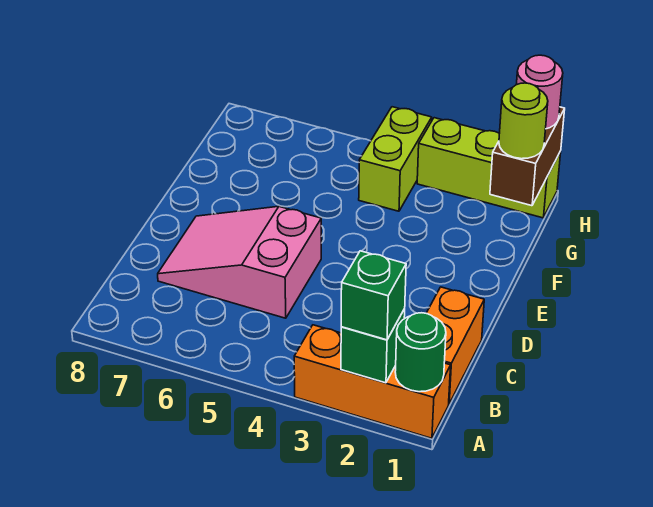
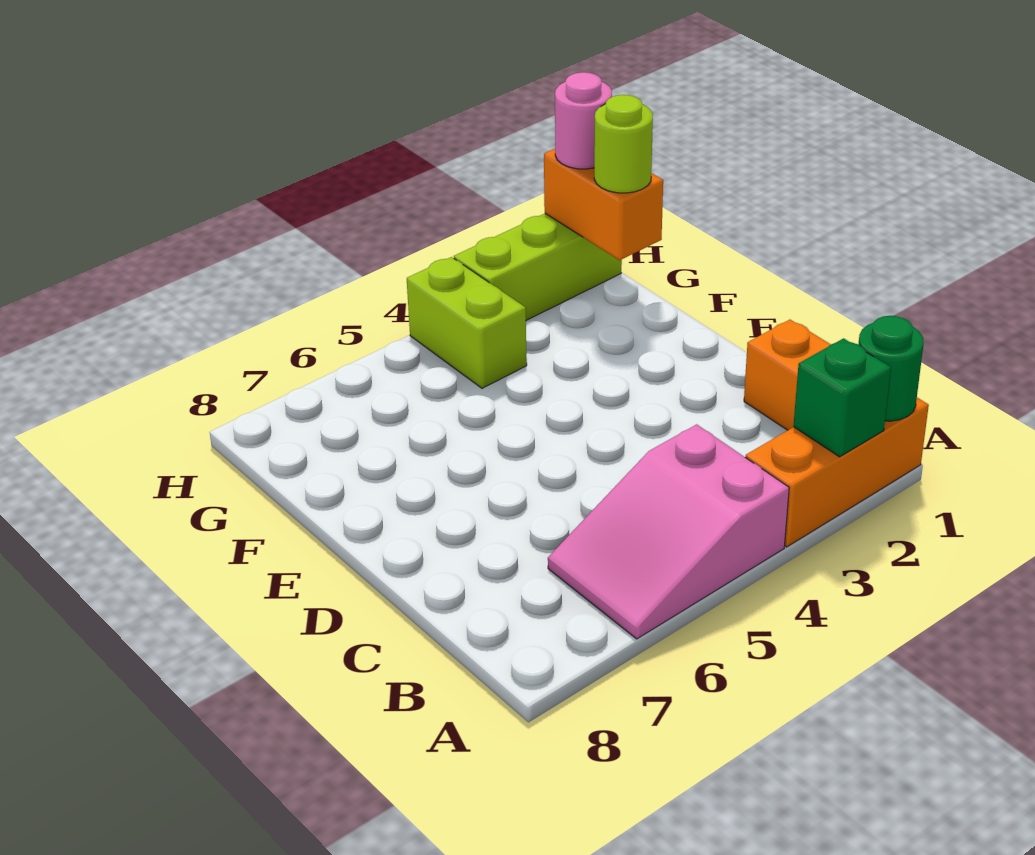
green 1x1 brick [341,251,406,340] -> none
pink 2x3 slope [158,206,321,318] -> pink 2x3 slope moved to [548,424,789,639]
brown 1x2 brick [490,107,565,206] -> orange 1x2 brick [544,149,663,260]

